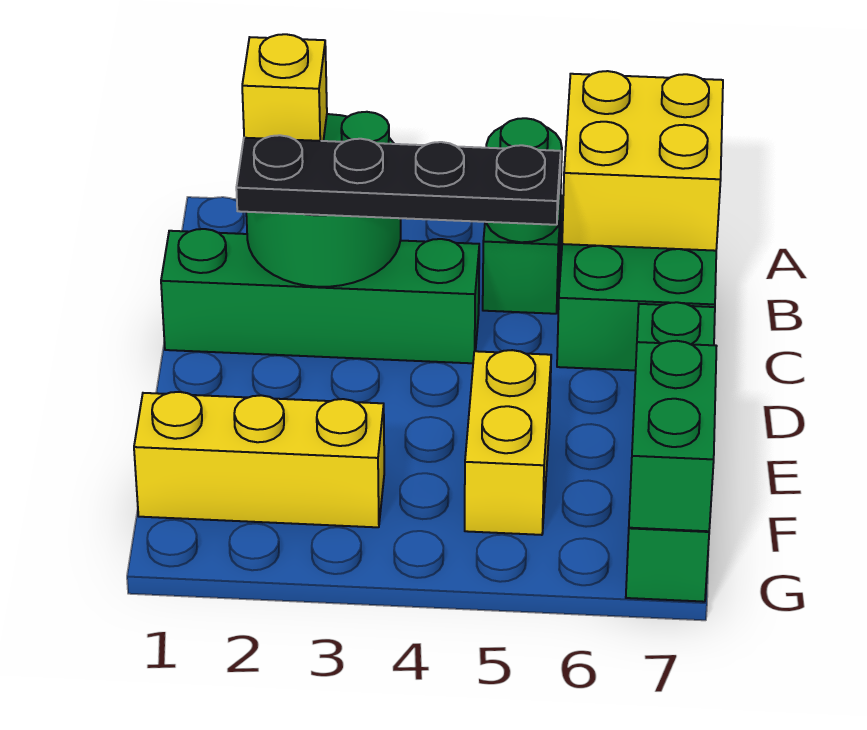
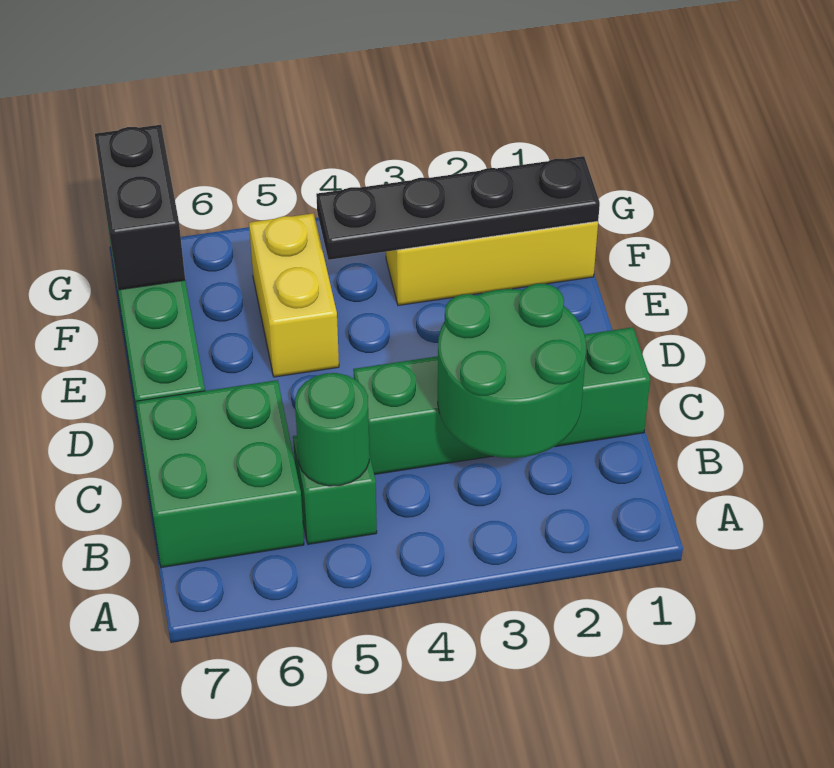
yellow 2x2 brick [562,71,723,251] -> none
yellow 1x1 brick [242,34,327,141] -> none
black 1x4 plate [236,135,561,225] -> black 1x4 plate moved to [316,156,600,260]
green 1x2 brick [629,341,717,531] -> black 1x2 brick [95,125,185,290]

